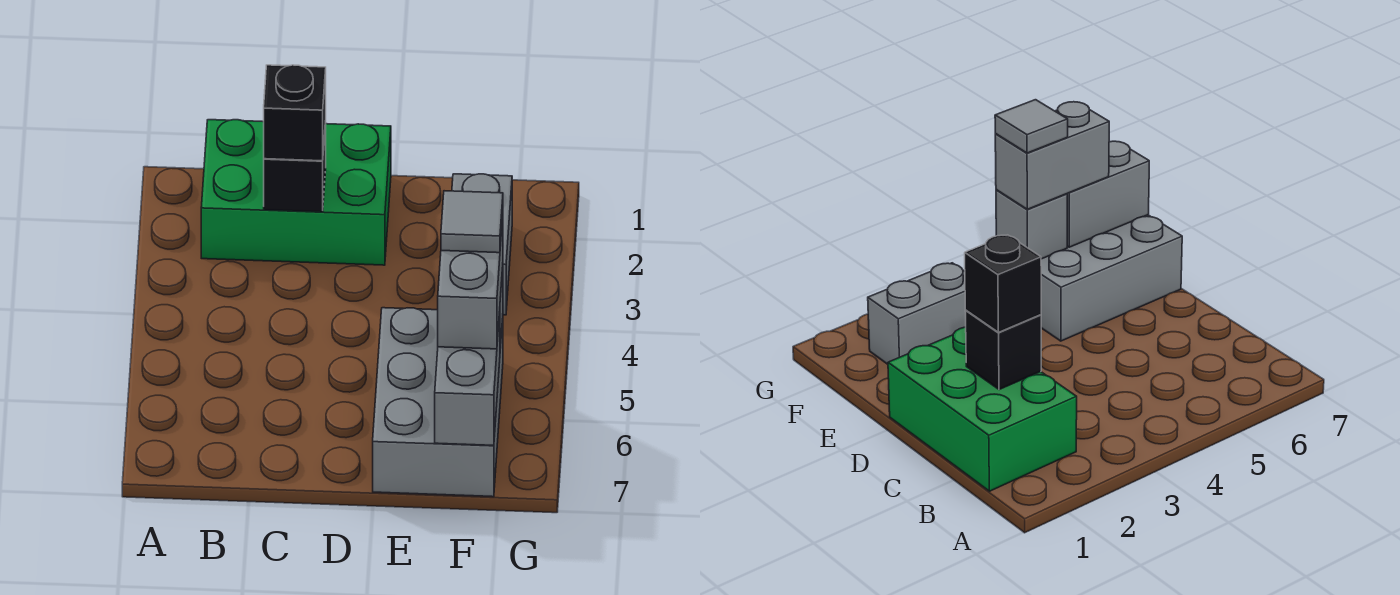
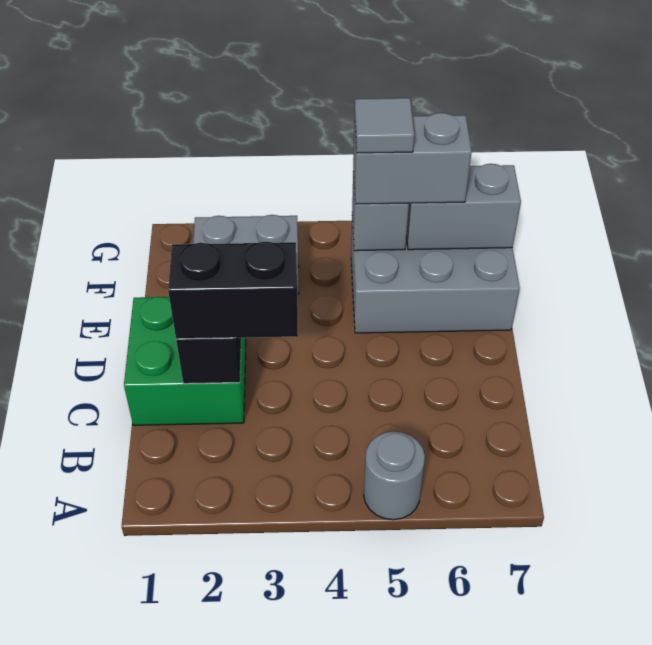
none -> grey 1x1 round brick [364,432,425,520]
green 2x3 brick [201,120,391,265] -> green 2x2 brick [124,297,246,425]
black 1x1 brick [264,65,326,161] -> black 1x2 brick [168,242,298,339]

